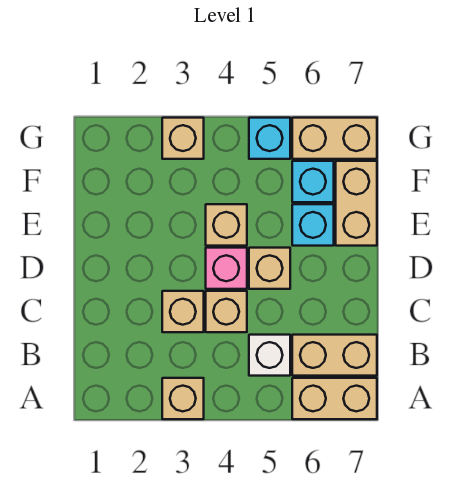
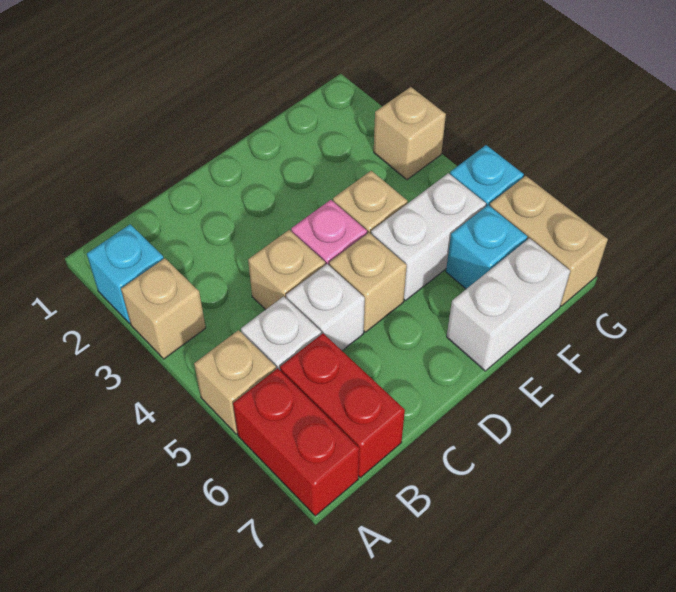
tan 1x2 brick [292,378,377,419] -> red 1x2 brick [233,368,359,516]
tan 1x2 brick [292,335,377,376] -> red 1x2 brick [280,333,405,477]
tan 1x1 brick [162,291,204,332] -> tan 1x1 brick moved to [194,330,276,434]
none -> white 1x1 brick [286,264,365,351]
none -> white 1x2 brick [371,173,486,301]
cyan 1x1 brick [292,204,334,246] -> cyan 1x1 brick moved to [87,224,164,324]
tan 1x2 brick [336,161,377,246] -> white 1x2 brick [447,238,570,371]

